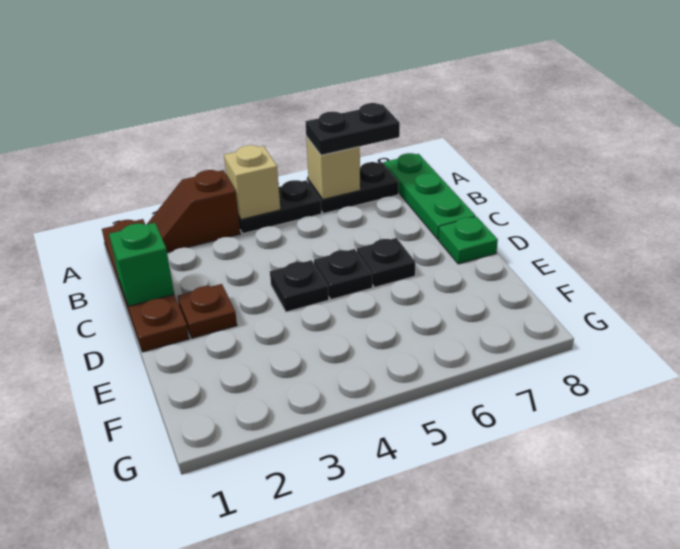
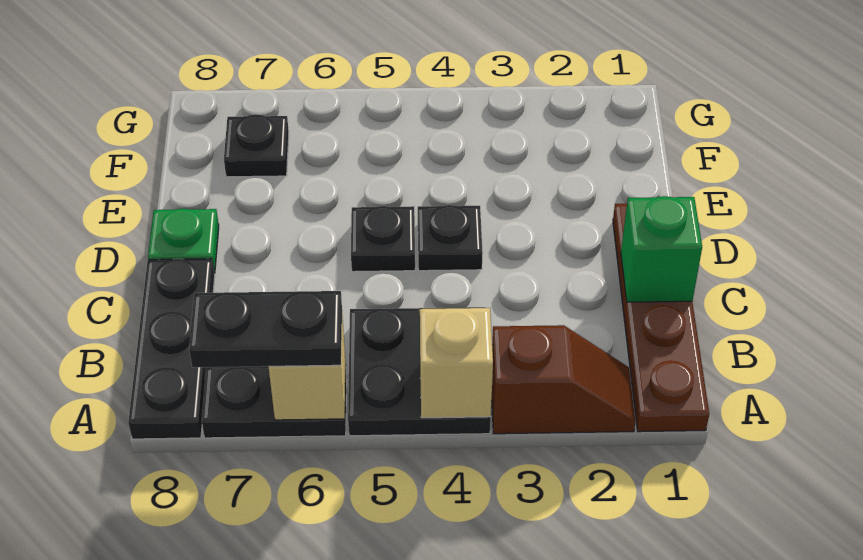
black 1x2 plate [239,180,321,234] -> black 2x2 plate [348,307,491,436]
green 1x3 plate [384,153,476,239] -> black 1x3 plate [128,259,215,439]
brown 1x1 plate [178,284,237,338] -> none
black 1x1 plate [357,238,415,287] -> black 1x1 plate moved to [224,114,289,177]

